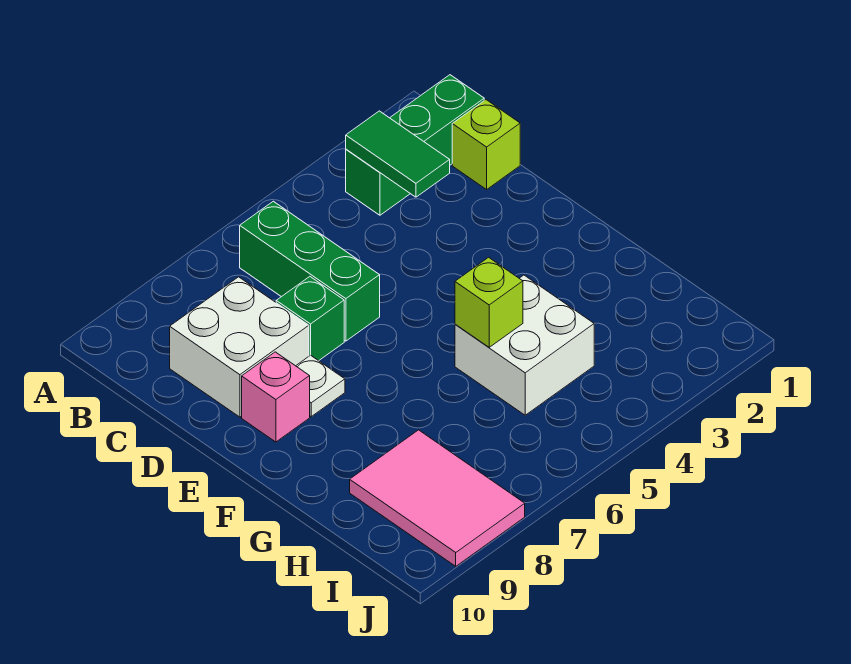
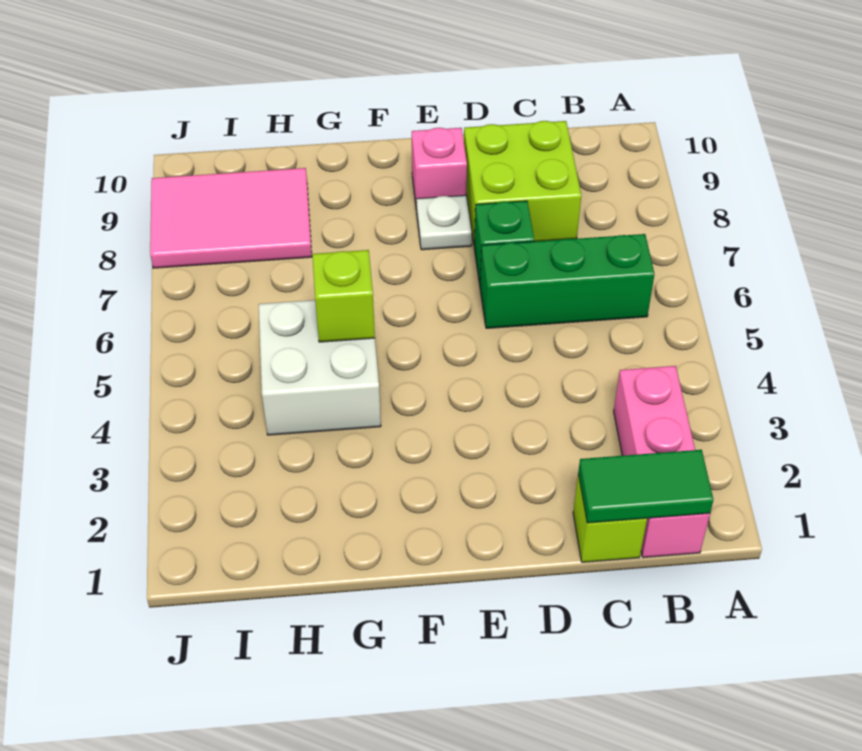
green 1x3 brick [346,75,484,215] -> pink 1x3 brick [614,366,710,558]
green 1x2 tile [346,111,450,197] -> green 1x2 tile moved to [578,450,714,523]
white 2x2 brick [170,277,309,417] -> lime 2x2 brick [464,121,581,243]

